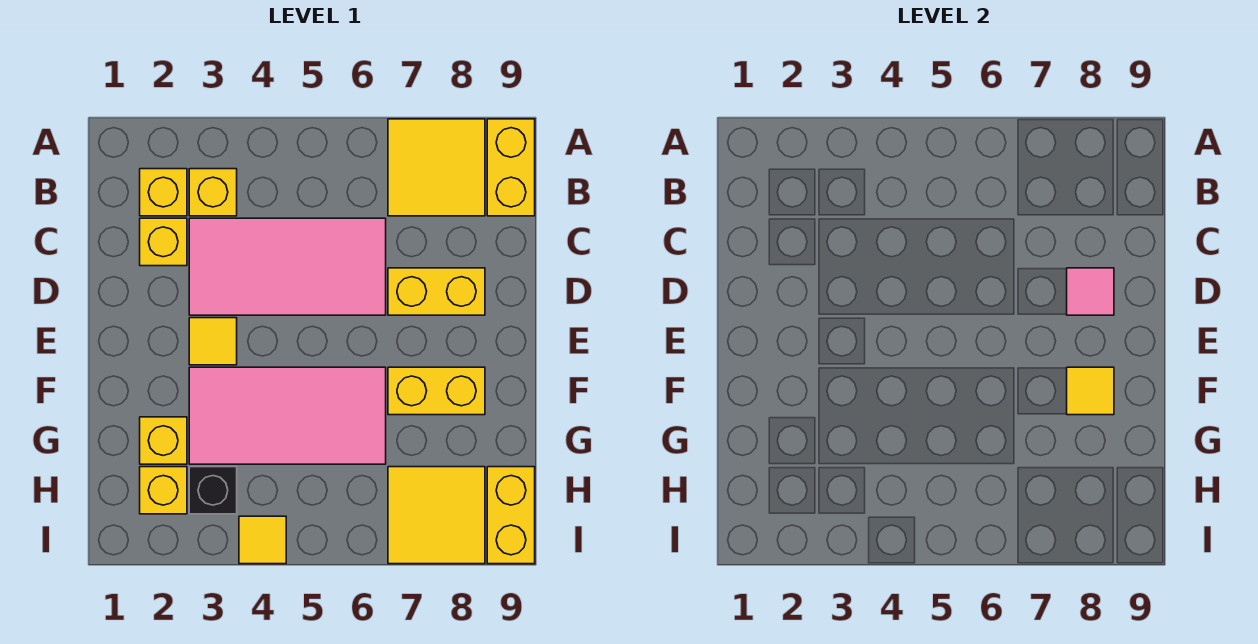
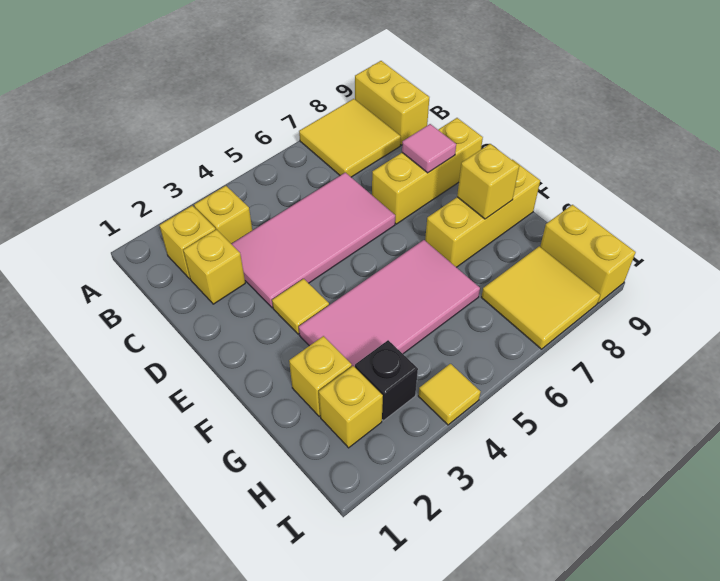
yellow 1x2 brick [388,268,485,315] -> yellow 1x3 brick [372,118,483,224]
yellow 1x2 brick [388,367,485,415] -> yellow 1x3 brick [425,160,540,267]
yellow 1x1 tile [1067,367,1114,415] -> yellow 1x1 brick [457,144,519,219]

